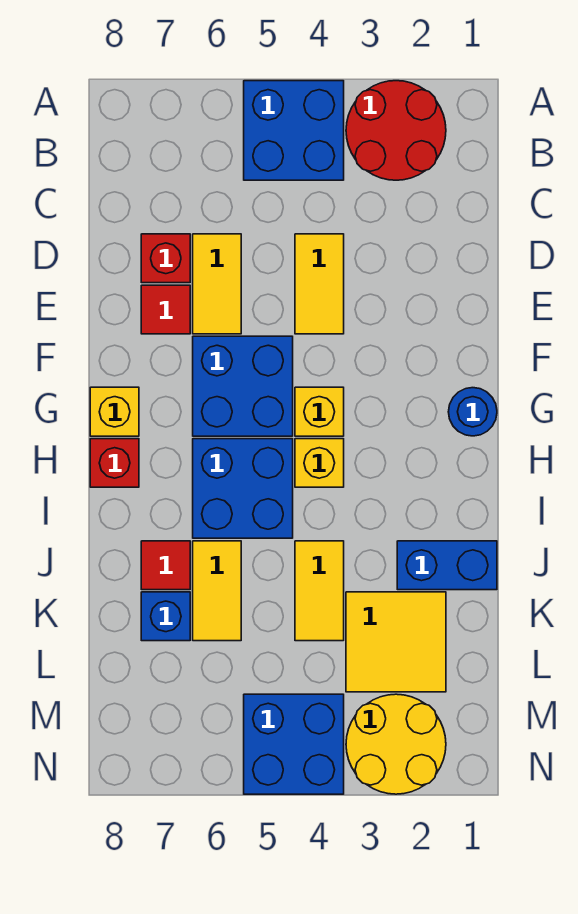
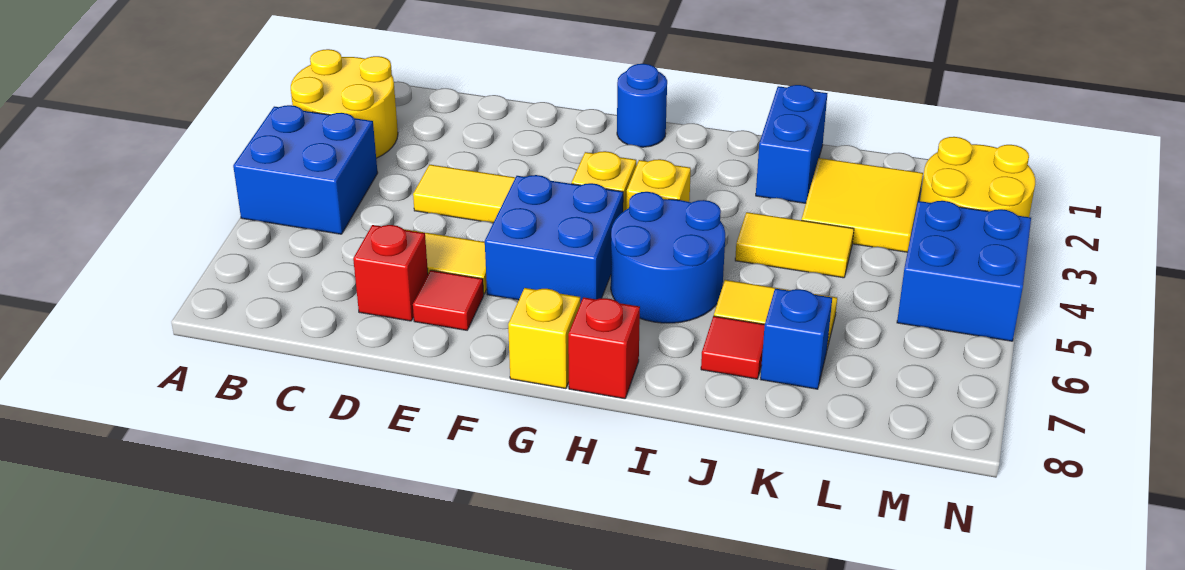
red 2x2 round brick [346,81,446,180] -> yellow 2x2 round brick [291,49,398,158]
blue 2x2 brick [193,439,293,538] -> blue 2x2 round brick [611,192,725,323]

